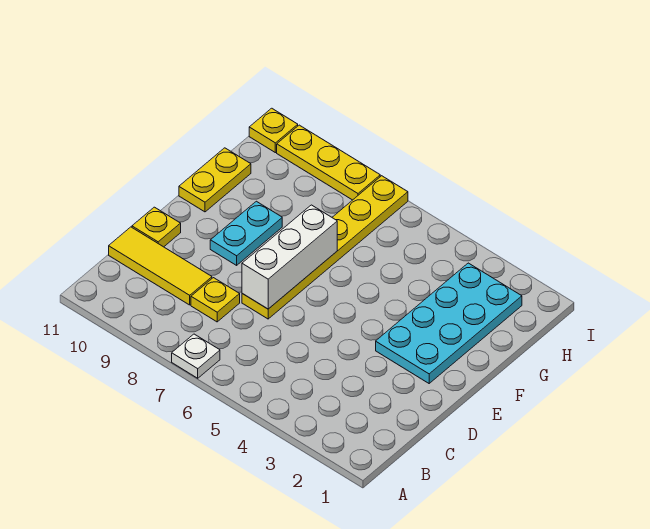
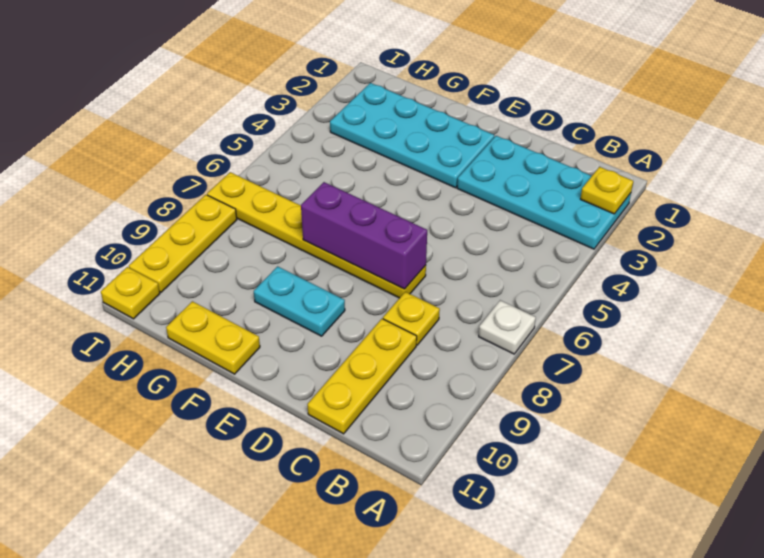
none -> cyan 2x4 plate [457,136,631,249]
yellow 1x3 tile [109,227,212,305] -> yellow 1x3 plate [307,319,417,434]
white 1x3 brick [242,205,337,309] -> purple 1x3 brick [301,182,427,289]
yellow 1x1 plate [132,207,181,247] -> yellow 1x1 plate moved to [581,167,633,214]

